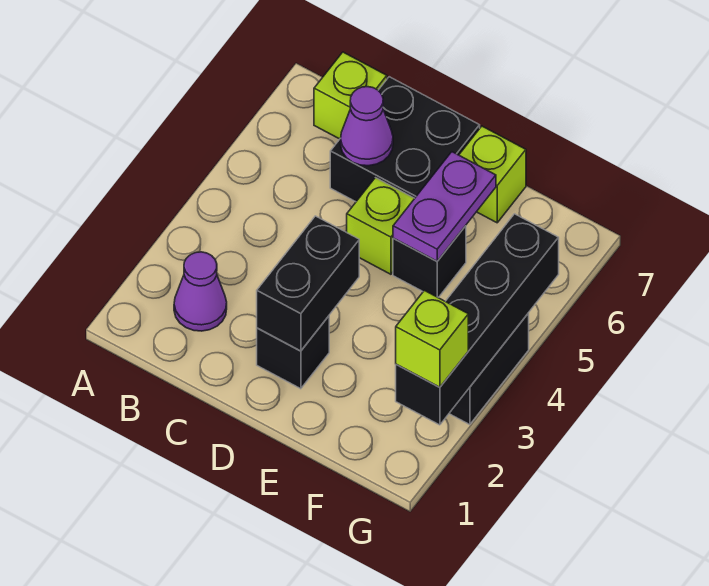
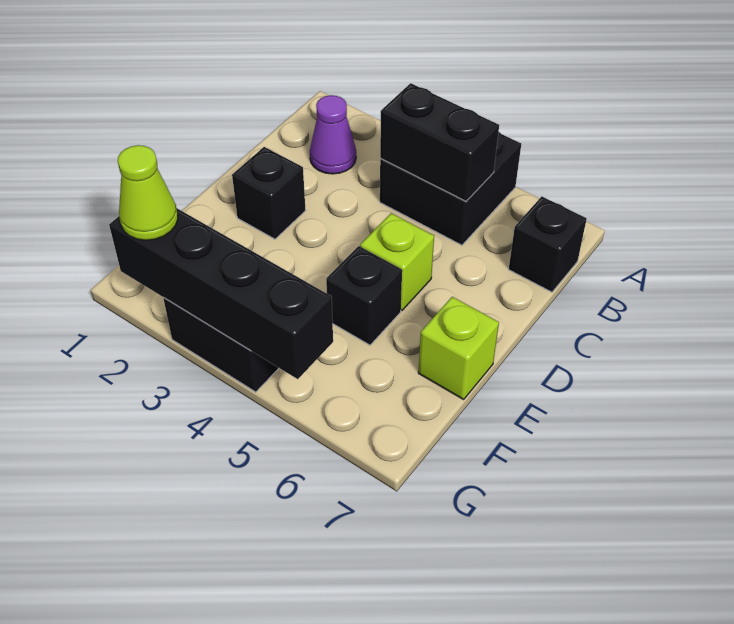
lime 1x1 brick [314,52,387,139] -> black 1x1 brick [509,196,587,292]
black 2x2 brick [330,77,480,202] -> black 2x2 brick moved to [380,132,521,245]
purple 1x1 cone [341,87,393,166] -> none
black 1x2 brick [257,216,359,351] -> black 1x2 brick moved to [380,83,499,201]
purple 1x2 plate [393,152,496,261] -> none
lime 1x1 brick [396,291,468,387] -> lime 1x1 cone [118,145,178,240]

